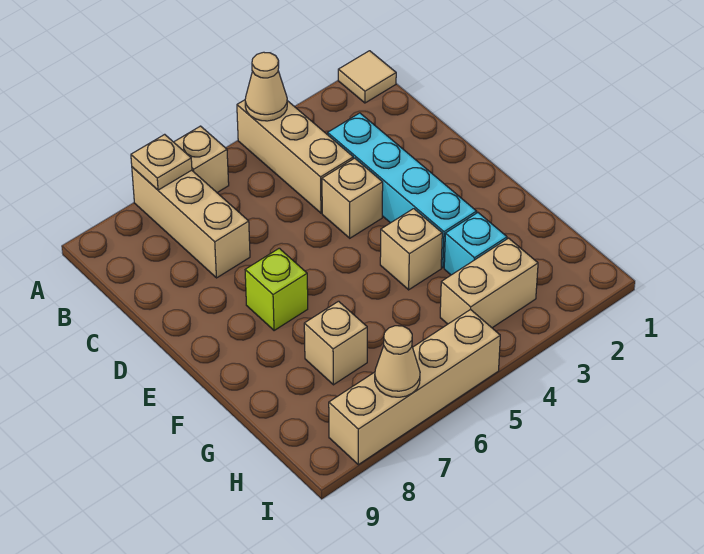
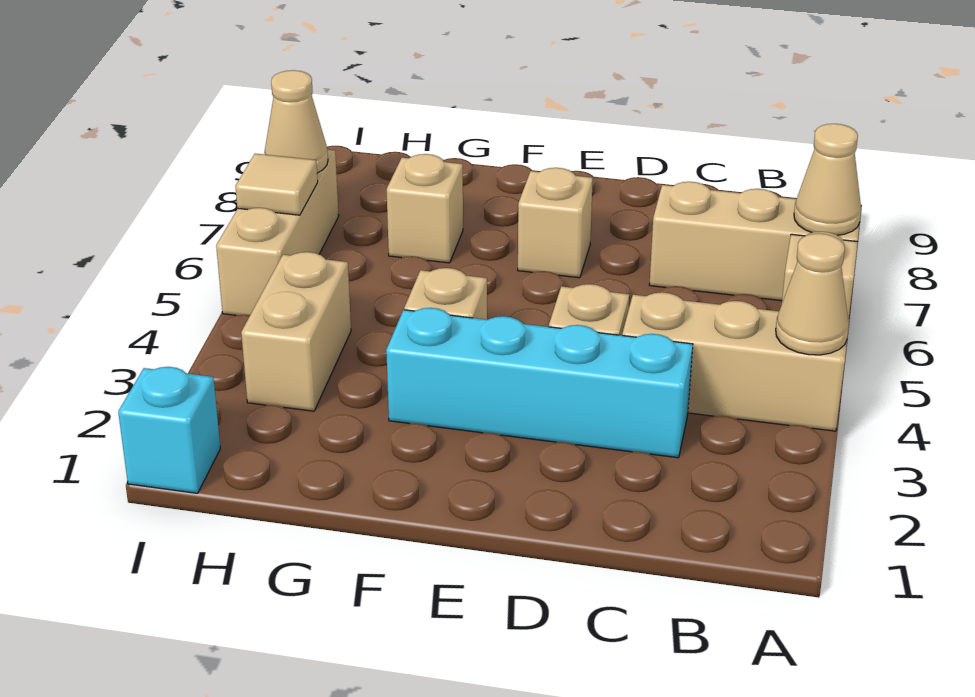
tan 1x1 tile [338,51,396,103] -> tan 1x1 tile moved to [235,154,318,215]
tan 1x1 plate [131,134,192,190] -> tan 1x1 cone [794,124,861,235]
lime 1x1 brick [245,248,308,331] -> tan 1x1 brick [518,168,593,278]
cyan 1x1 brick [444,213,507,275] -> cyan 1x1 brick moved to [118,367,220,493]
tan 1x4 brick [329,309,500,465] -> tan 1x3 brick [216,150,339,315]

